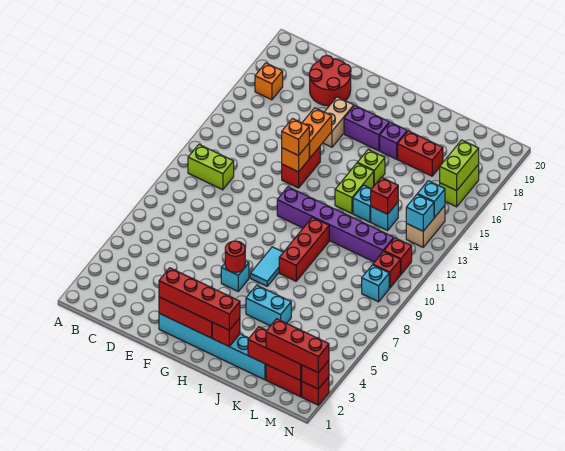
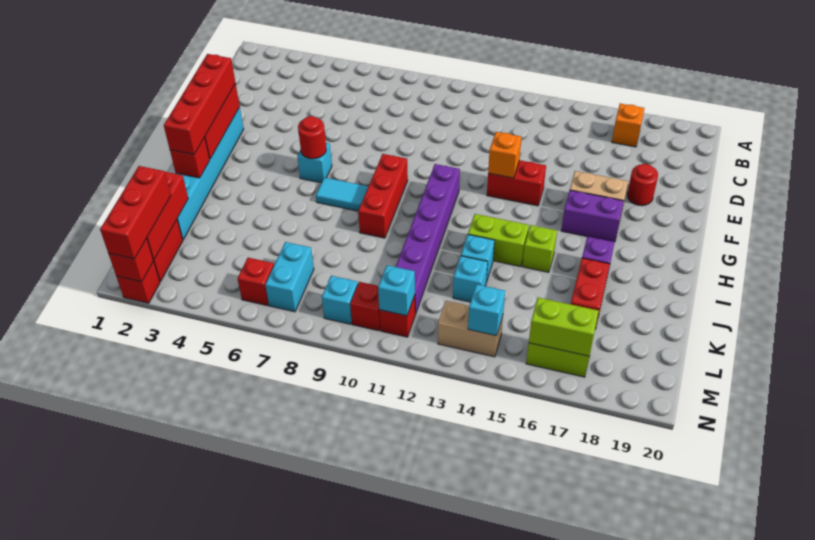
lime 1x2 brick [188,145,234,190] -> none
red 2x2 round brick [309,55,351,106] -> red 1x1 round brick [627,164,658,206]
orange 1x1 brick [282,119,309,156] -> none
orange 1x2 brick [302,108,332,158] -> none
purple 1x2 brick [344,106,389,151] -> purple 1x2 brick turned to [561,190,624,242]
cyan 1x2 brick [246,285,291,326] -> cyan 1x2 brick moved to [265,242,314,312]
red 1x3 brick [279,217,329,281] -> red 1x3 brick turned to [358,154,408,238]
red 1x1 brick [371,177,398,214] -> red 1x1 brick moved to [238,258,274,306]
cyan 1x1 brick [406,194,434,231] -> cyan 1x1 brick moved to [378,265,415,316]

